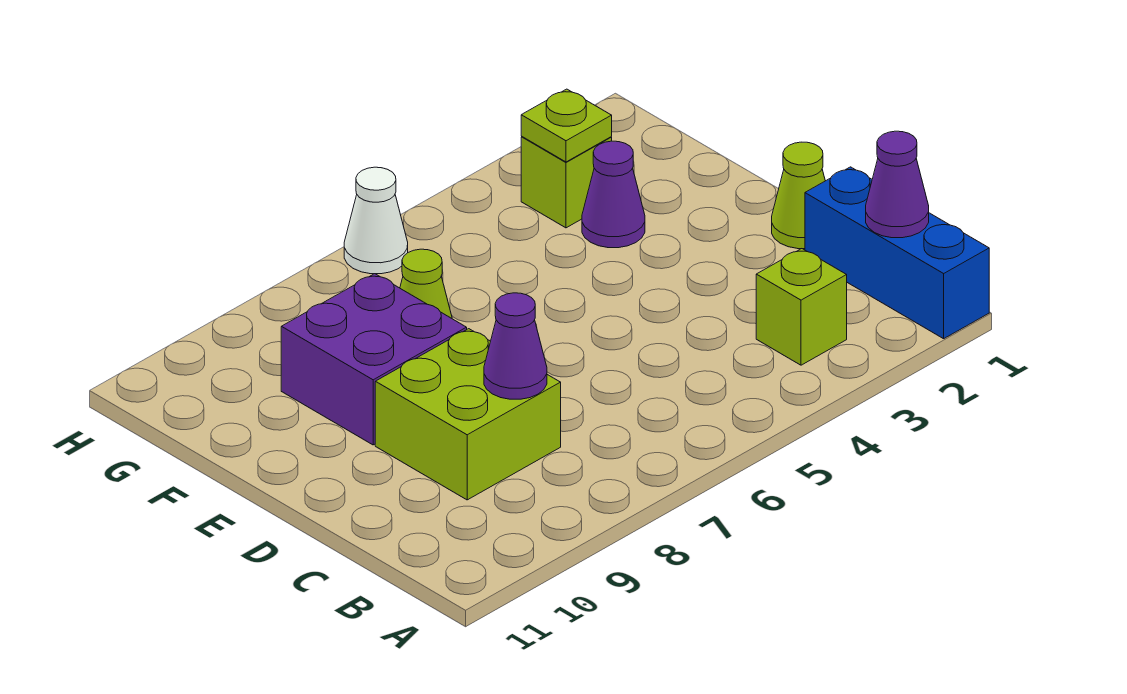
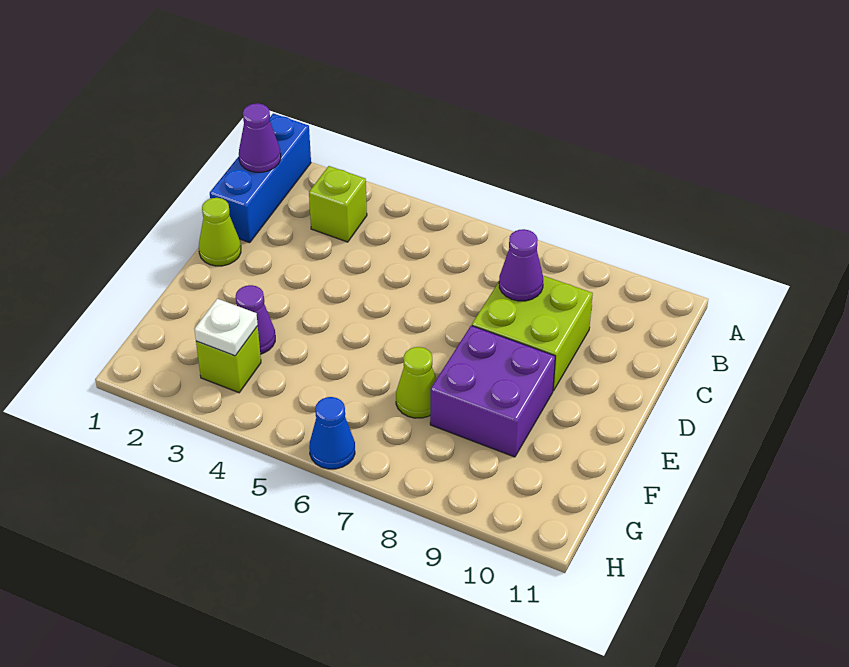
lime 1x1 plate [521,89,612,162] -> white 1x1 plate [194,299,258,356]
white 1x1 cone [344,167,408,274] -> blue 1x1 cone [309,397,355,469]

